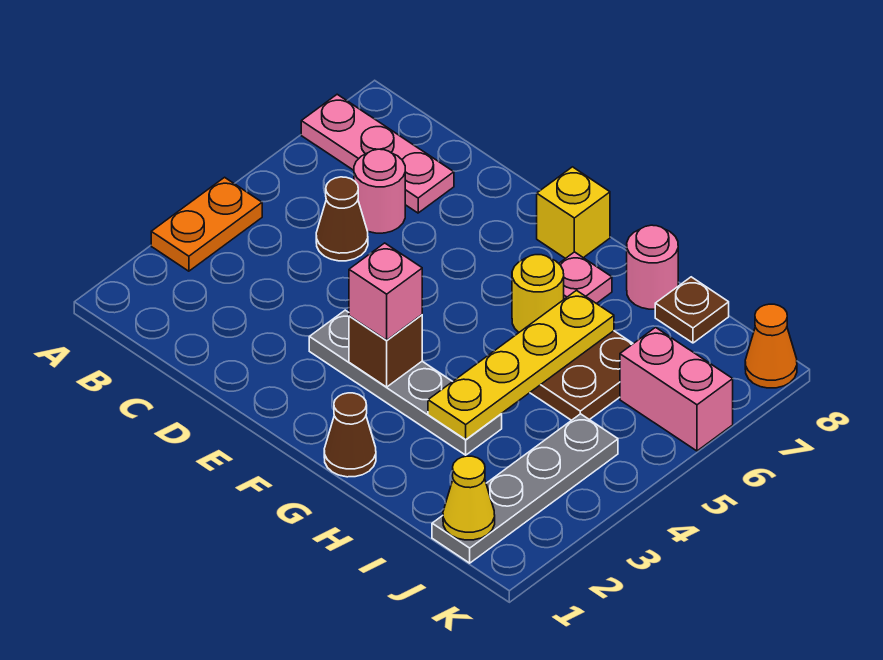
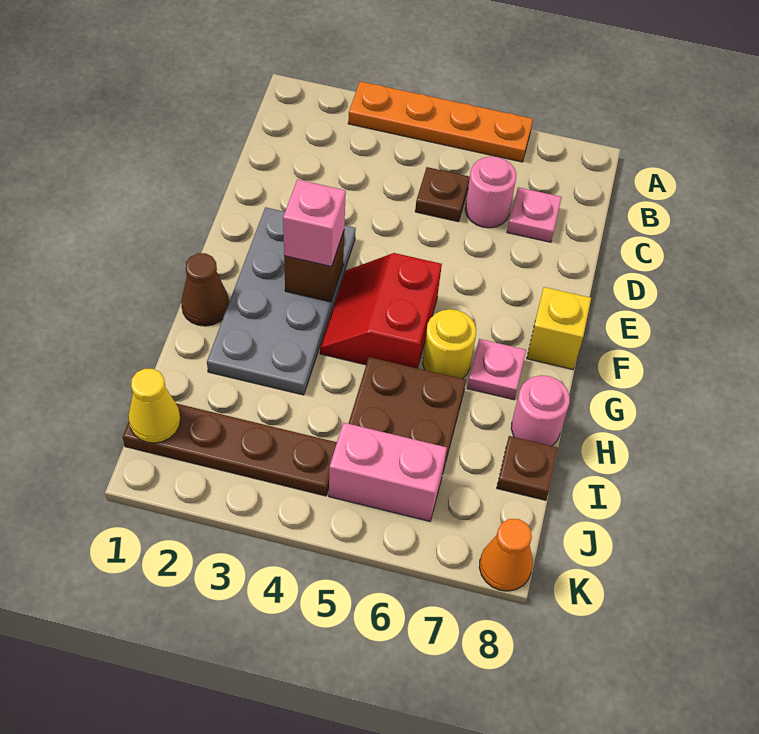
orange 1x2 plate [151,177,262,271] -> orange 1x4 plate [348,81,533,162]
pink 1x3 plate [301,94,454,213] -> pink 1x1 plate [507,187,562,242]
brown 1x1 cone [316,177,368,261] -> brown 1x1 plate [415,167,470,222]
grey 1x4 plate [309,310,502,455] -> grey 2x4 plate [207,207,356,395]
none -> red 2x2 slope [320,253,442,368]
yellow 1x4 plate [428,291,614,439] -> none
grey 1x4 plate [432,414,618,563] -> brown 1x4 plate [123,403,337,496]
pink 1x2 brick [620,327,733,451] -> pink 1x2 brick turned to [329,423,447,521]

